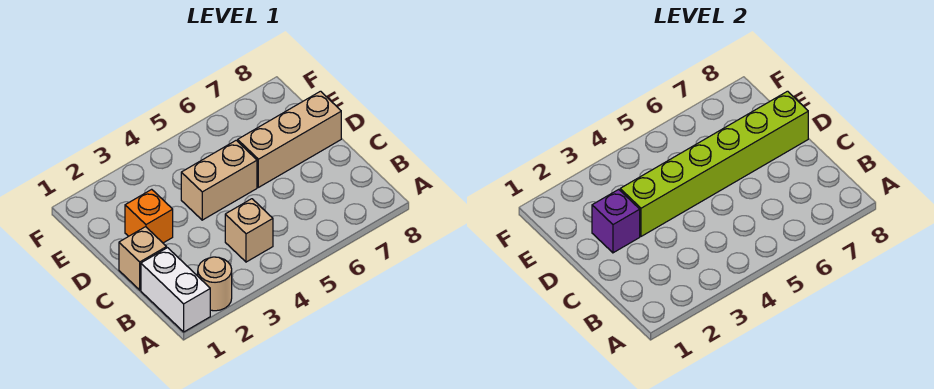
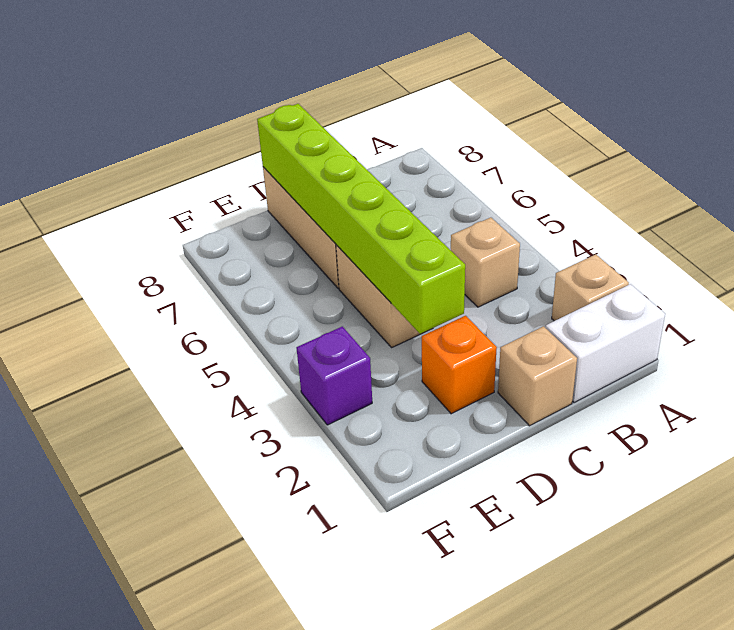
tan 1x1 round brick [198,257,232,311] -> tan 1x1 brick [552,254,629,321]
purple 1x1 brick [592,189,640,253] -> purple 1x1 brick moved to [297,326,372,425]

